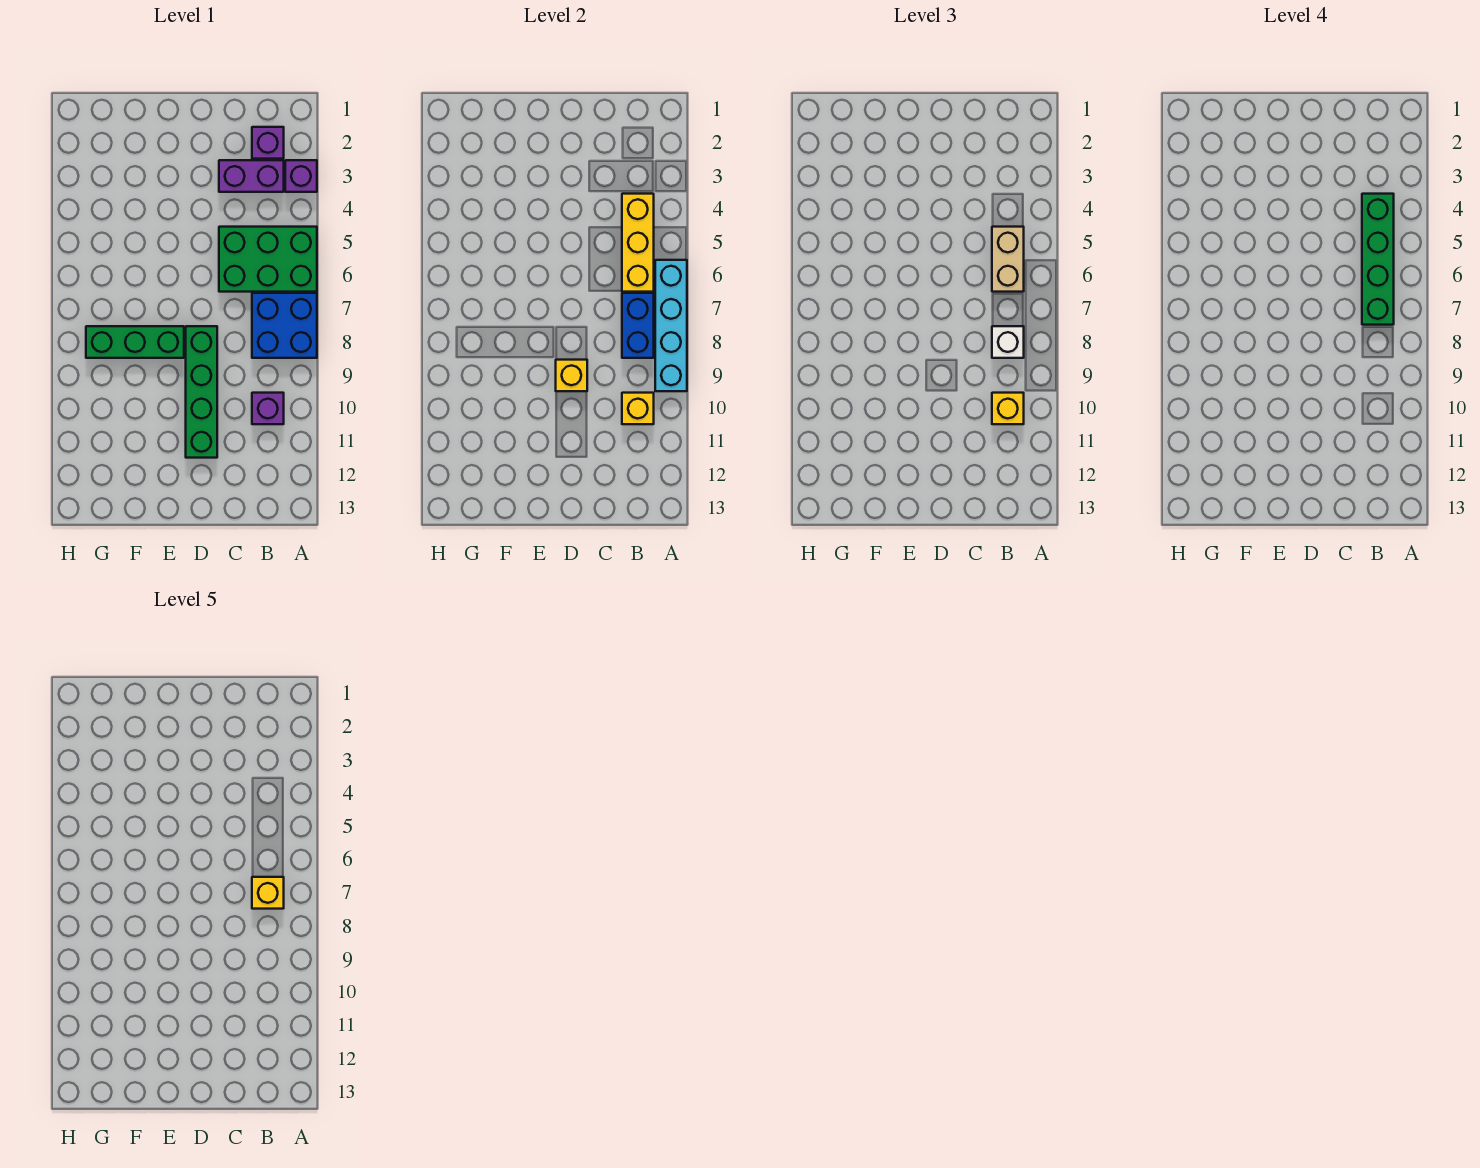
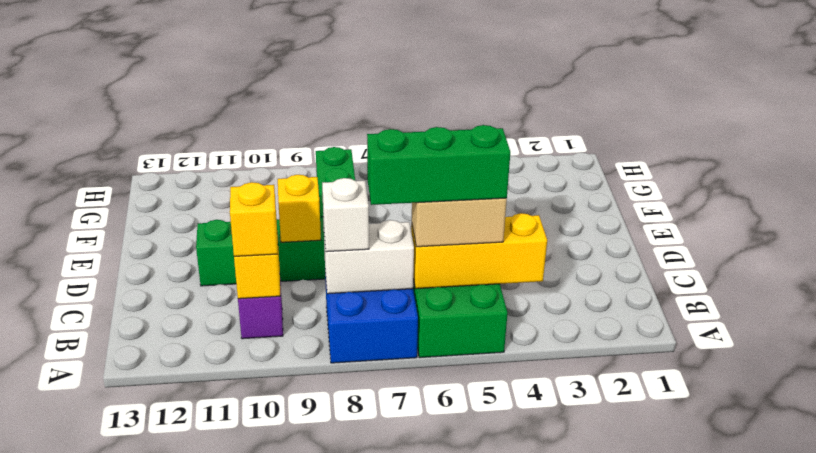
purple 1x1 brick [285,160,317,192] -> none
cyan 1x4 brick [655,260,687,391] -> none
purple 1x1 brick [252,127,284,159] -> none
purple 1x2 brick [219,160,284,192] -> none
green 1x4 brick [1362,194,1394,325] -> green 1x3 brick [367,125,510,205]
blue 1x2 brick [622,293,654,358] -> white 1x2 brick [324,220,414,294]
yellow 1x1 brick [252,877,284,909] -> none

